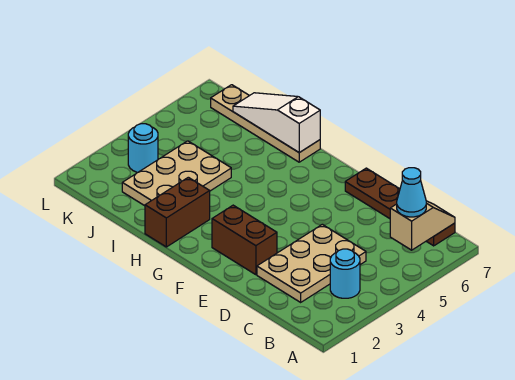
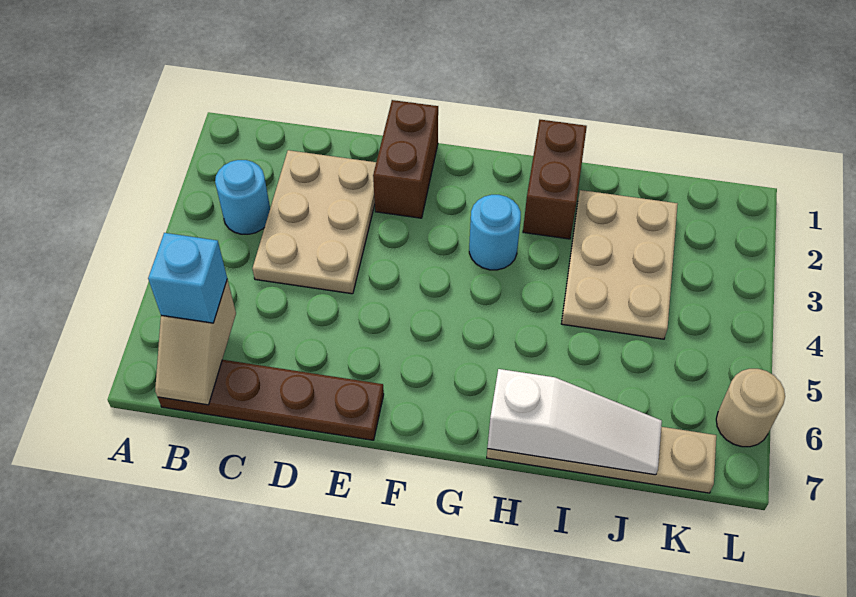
cyan 1x1 cone [397,168,426,217] -> cyan 1x1 brick [148,233,227,323]
brown 1x2 brick [212,205,277,275] -> brown 1x2 brick turned to [373,100,438,218]
cyan 1x1 round brick [128,124,158,172] -> cyan 1x1 round brick moved to [469,195,521,270]
none -> tan 1x1 round brick [716,369,785,447]

